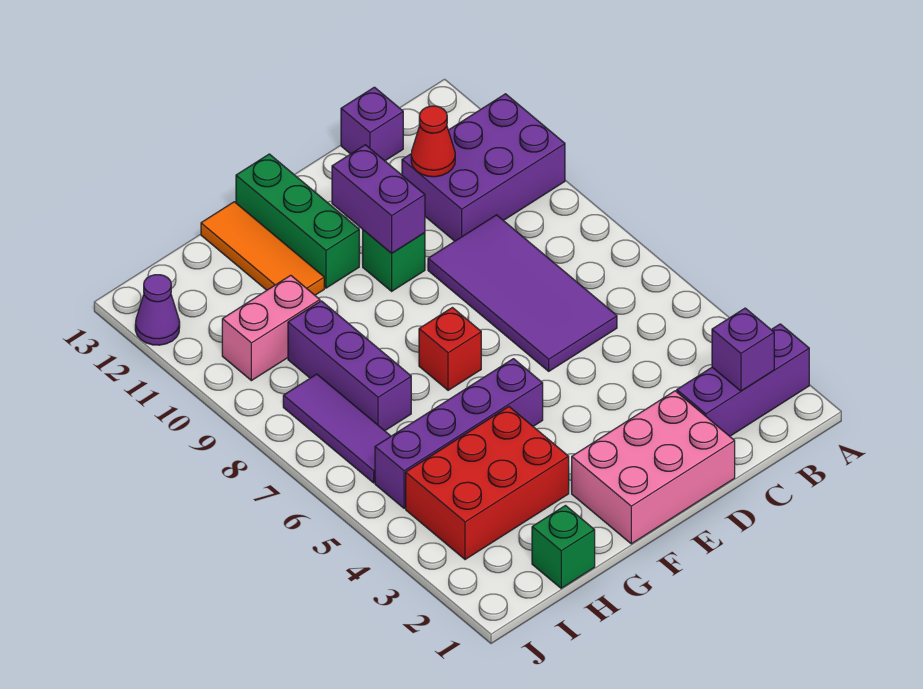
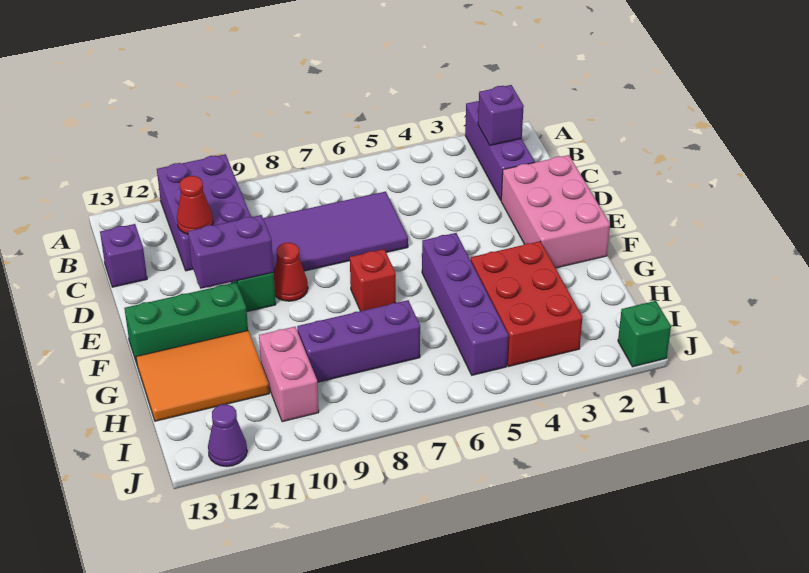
none -> red 1x1 cone [274,243,308,301]
orange 1x3 tile [201,202,324,295] -> orange 2x3 tile [136,331,269,421]
green 1x1 brick [532,506,595,588] -> green 1x1 brick moved to [618,301,671,367]
purple 1x3 tile [283,374,391,483] -> none

